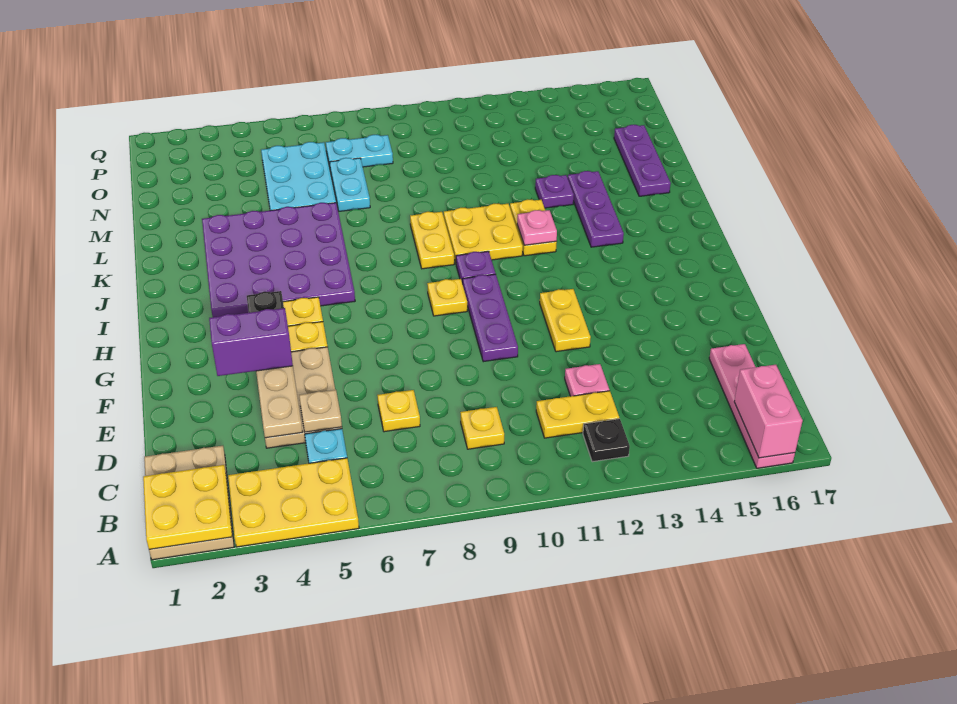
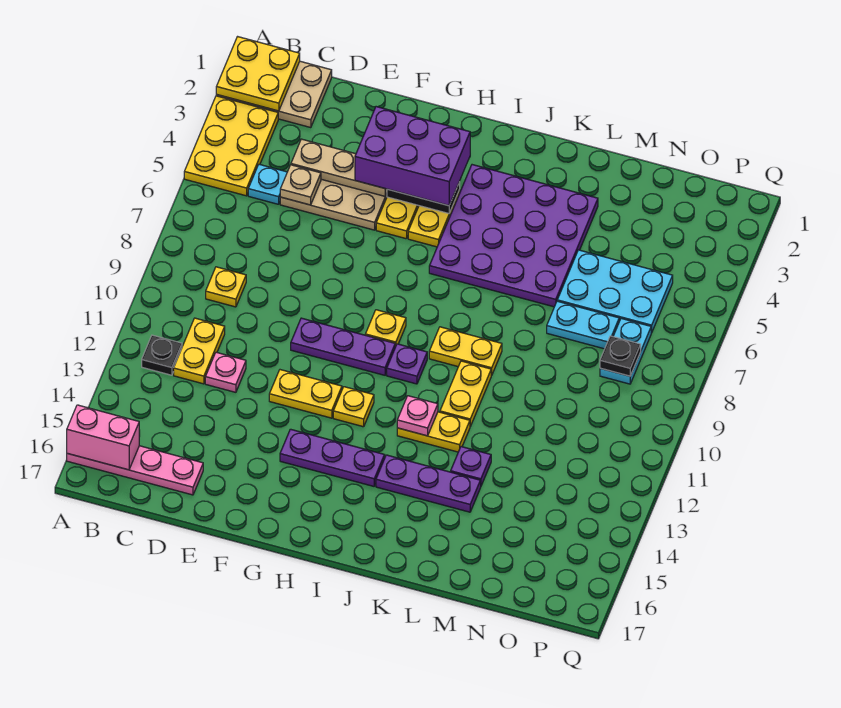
yellow 1x1 plate [378,390,420,432] -> yellow 1x1 plate moved to [333,387,374,427]
purple 1x2 brick [209,308,293,376] -> purple 2x3 brick [355,107,470,206]
yellow 2x2 plate [444,204,523,263] -> yellow 1x2 plate [440,361,492,426]
purple 1x3 plate [614,125,671,196] -> purple 1x3 plate moved to [280,429,385,486]
none -> black 1x1 plate [600,336,641,376]

